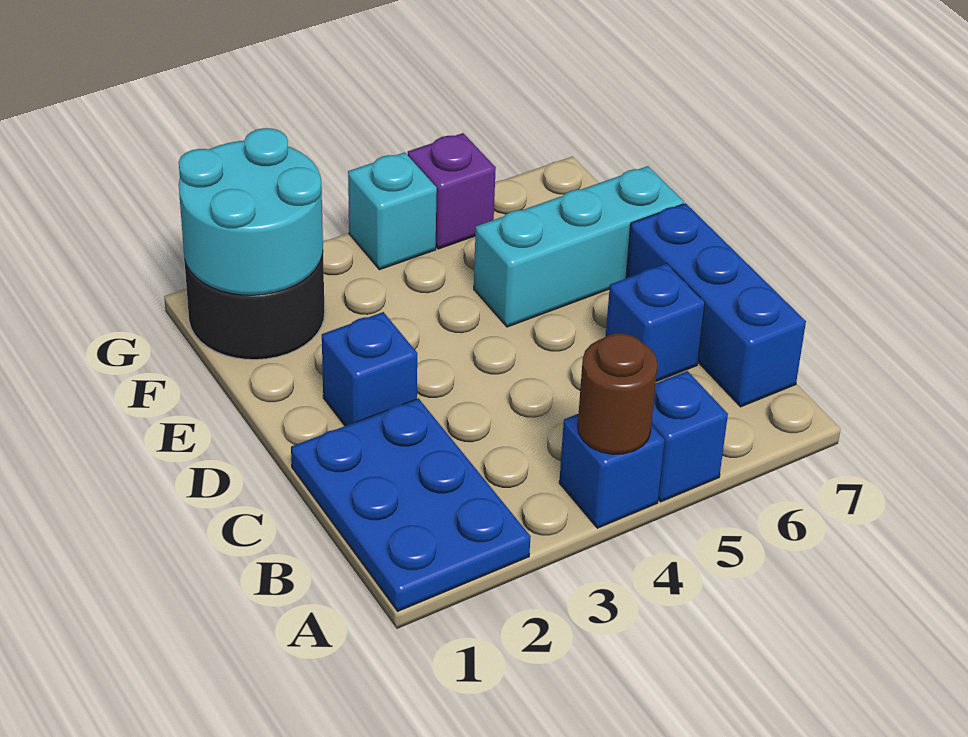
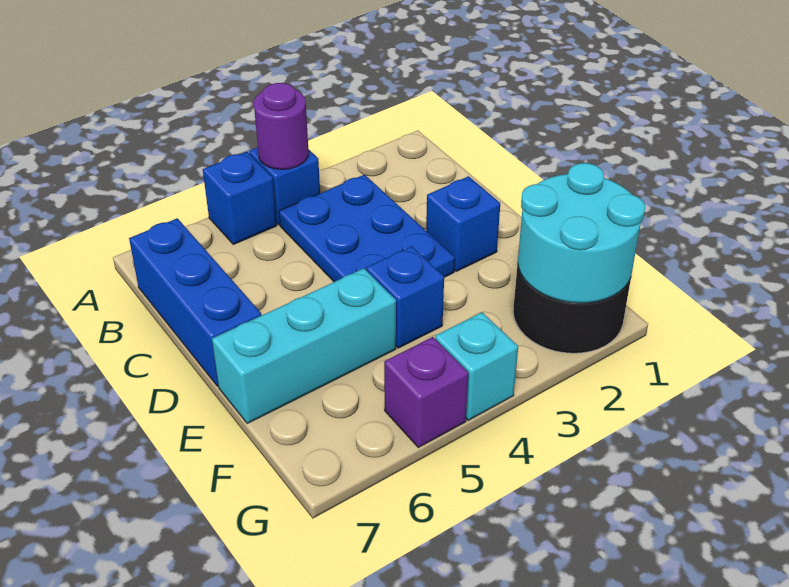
blue 2x3 plate [291,398,531,611] -> blue 2x3 plate moved to [279,175,455,282]
brown 1x1 round brick [578,333,658,454] -> purple 1x1 round brick [254,83,309,169]
blue 1x1 brick [606,263,705,382] -> blue 1x1 brick moved to [366,246,444,348]

